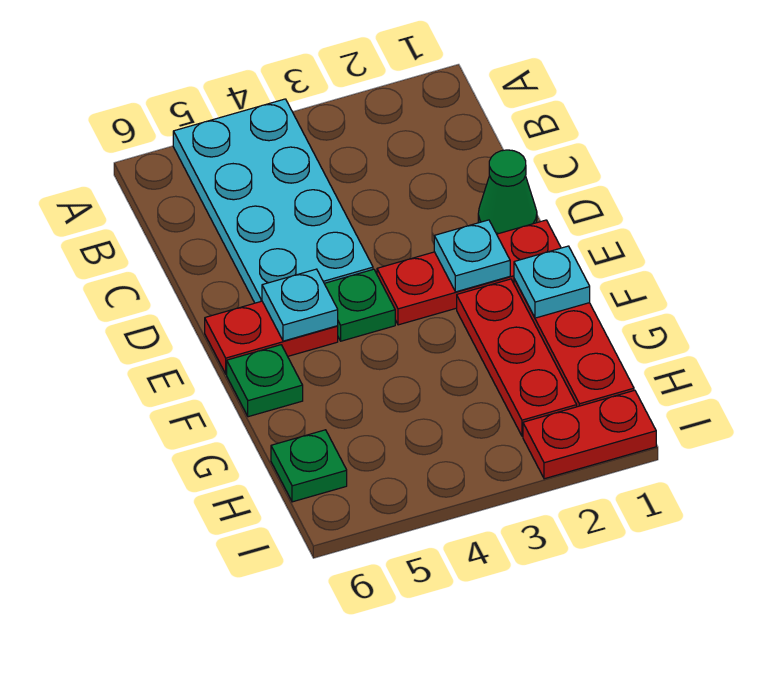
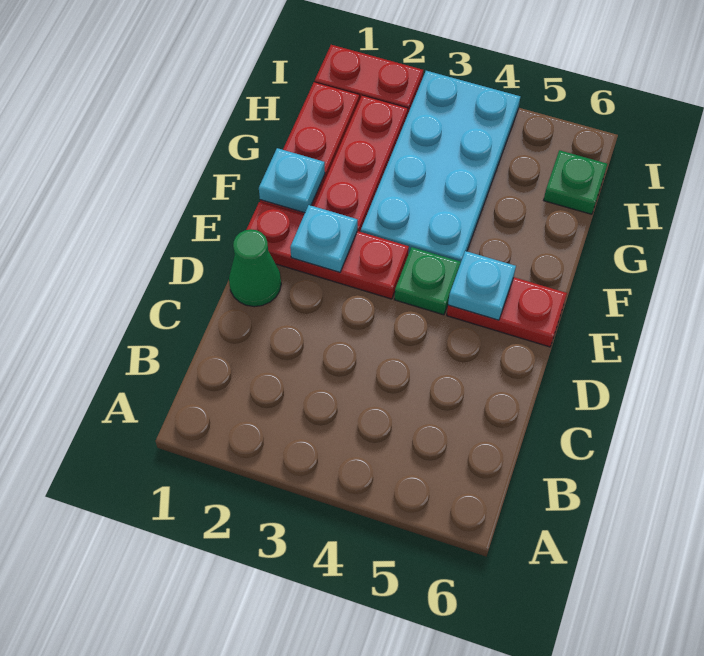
cyan 2x4 plate [173,99,373,303] -> cyan 2x4 plate moved to [361,71,520,261]
green 1x1 plate [227,345,303,417] -> none

